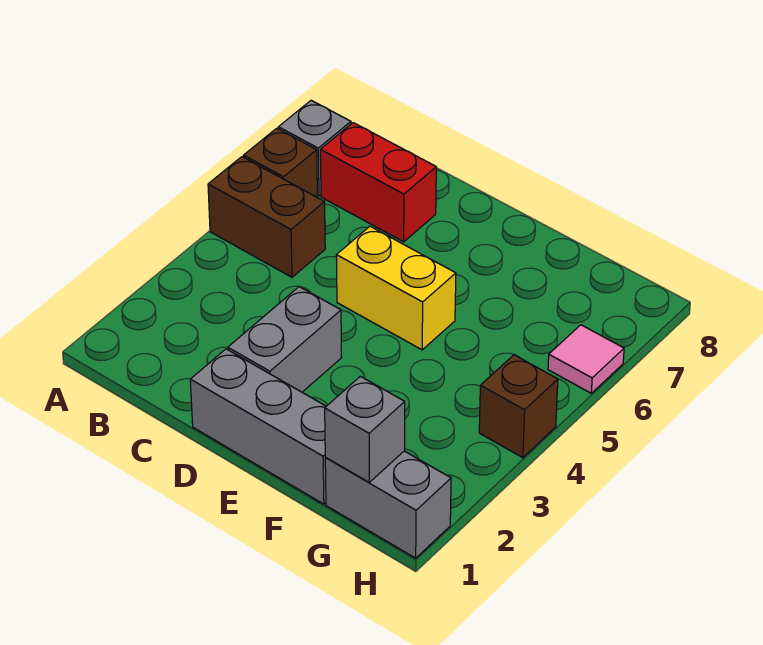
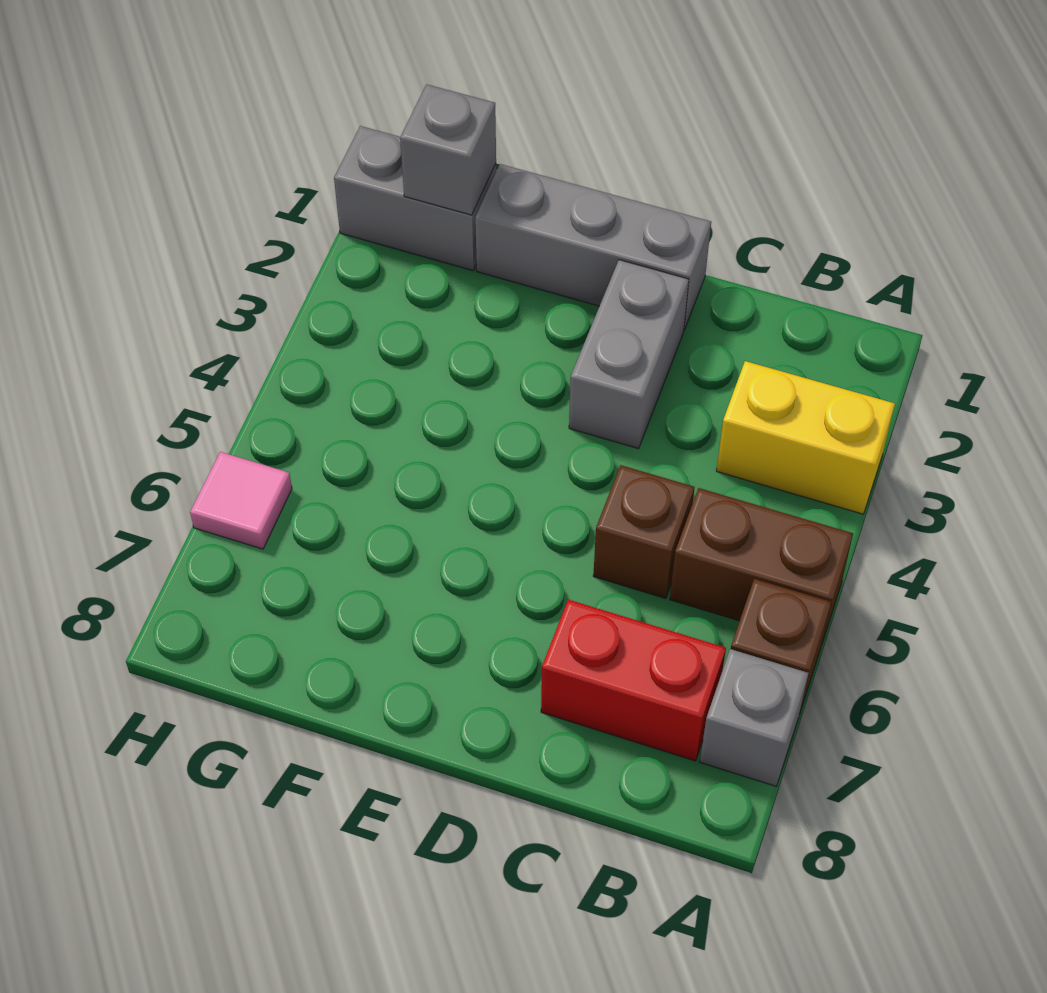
yellow 1x2 brick [336,226,456,350] -> yellow 1x2 brick moved to [716,361,895,514]
brown 1x1 brick [479,355,558,458] -> brown 1x1 brick moved to [593,465,694,598]

